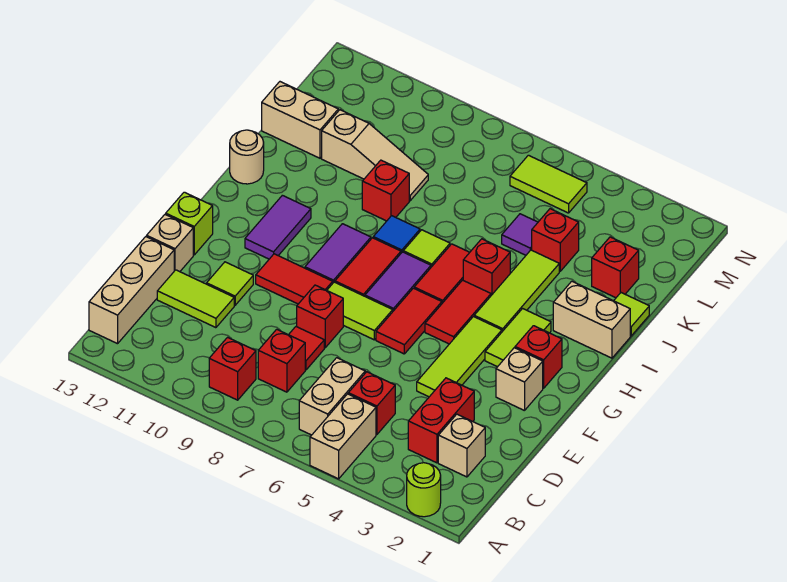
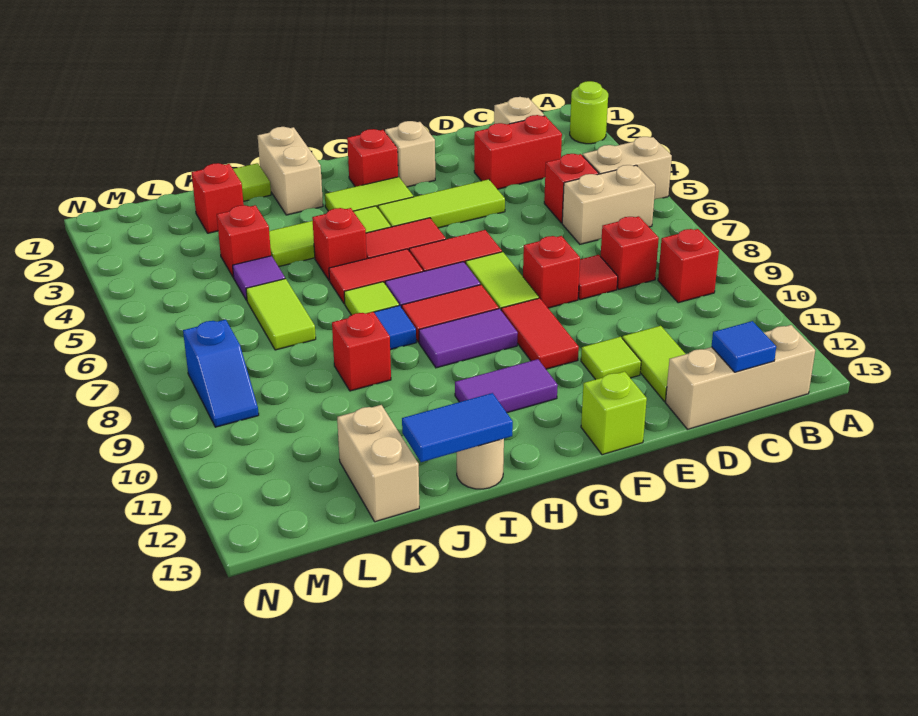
none -> blue 1x1 tile [711,321,776,372]
tan 1x1 brick [147,214,193,272] -> none
none -> blue 1x2 tile [402,393,513,462]
tan 1x3 slope [322,110,428,201] -> none
lime 1x2 tile [510,155,587,213] -> lime 1x2 tile moved to [246,279,316,350]
none -> blue 1x2 slope [183,319,259,427]

